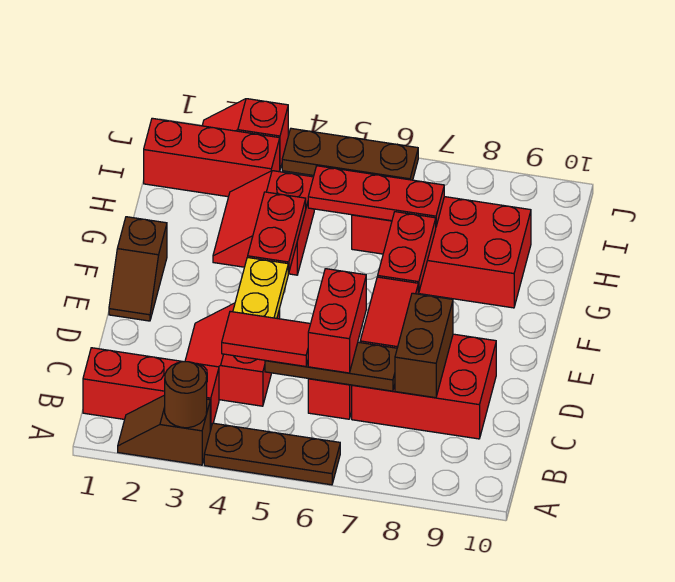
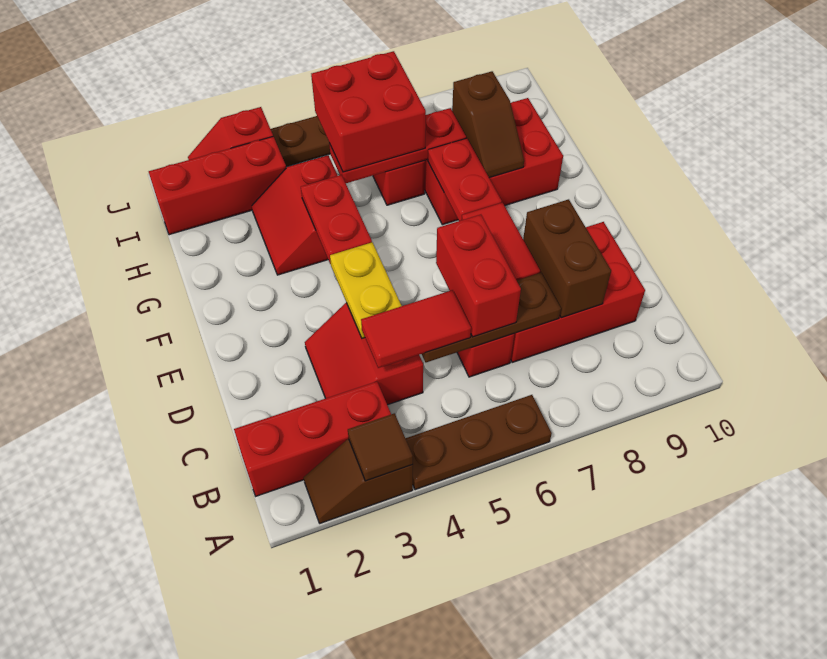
brown 1x1 round brick [165,362,207,428] -> brown 1x1 tile [348,413,413,481]
brown 1x2 slope [109,217,167,321] -> brown 1x2 slope moved to [452,71,524,178]
none -> red 2x2 brick [311,51,426,172]

